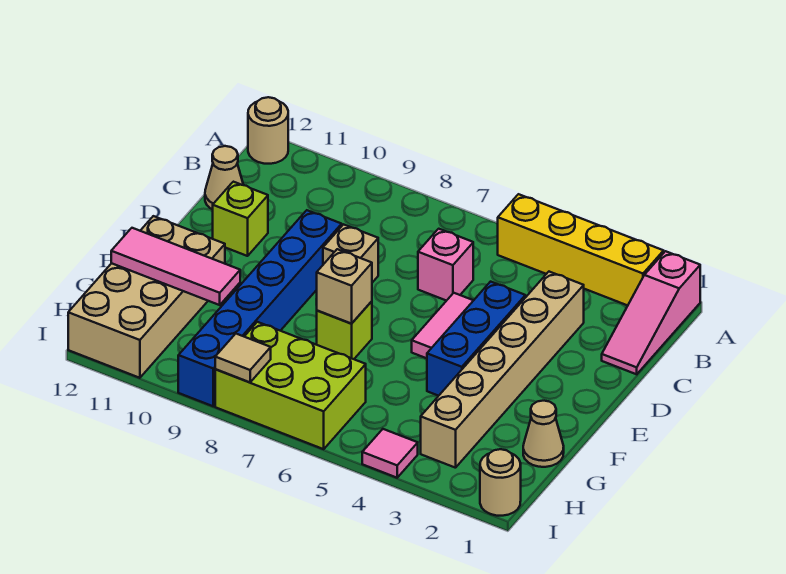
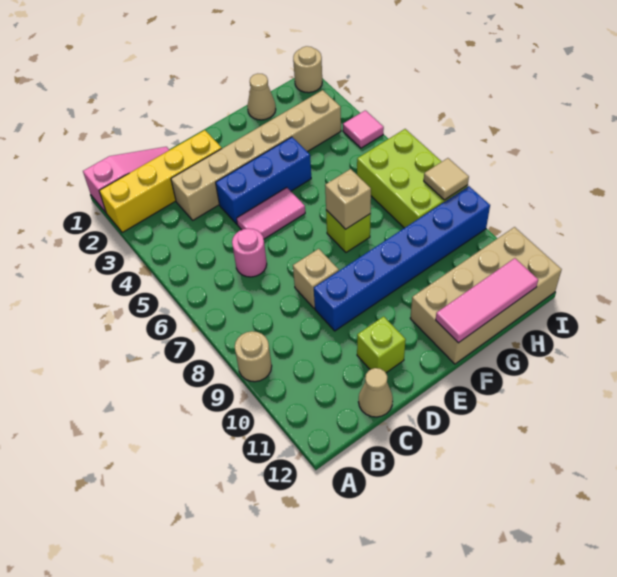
yellow 1x4 brick [498,194,664,306] -> yellow 1x4 brick turned to [99,130,222,233]
tan 1x1 round brick [248,97,288,164] -> tan 1x1 round brick moved to [235,331,272,382]
pink 1x1 brick [418,229,473,301] -> pink 1x1 round brick [232,228,267,277]
pink 1x3 tile [111,228,240,305] -> pink 1x3 tile turned to [436,258,538,343]

